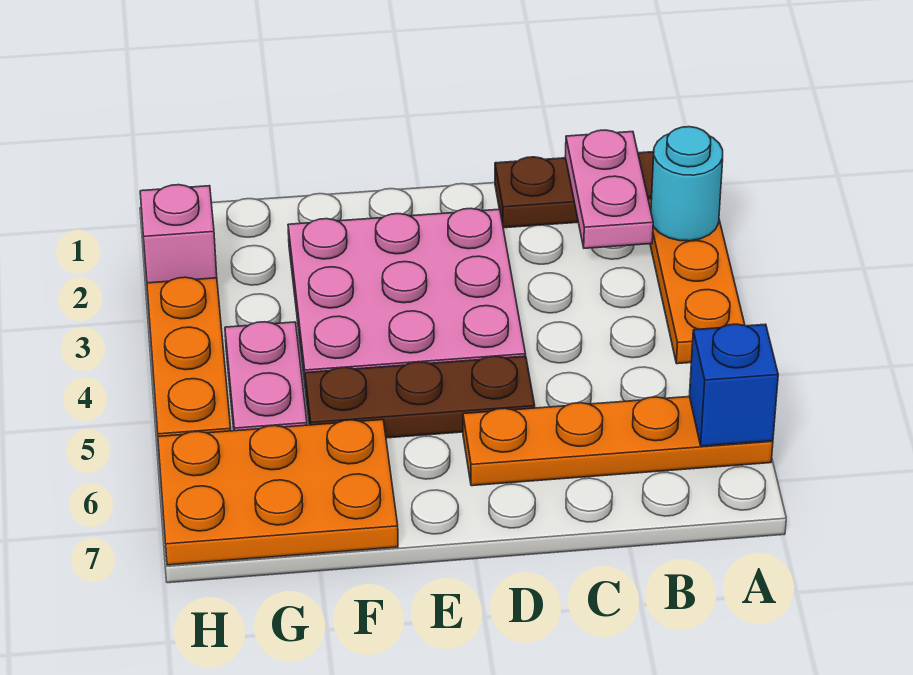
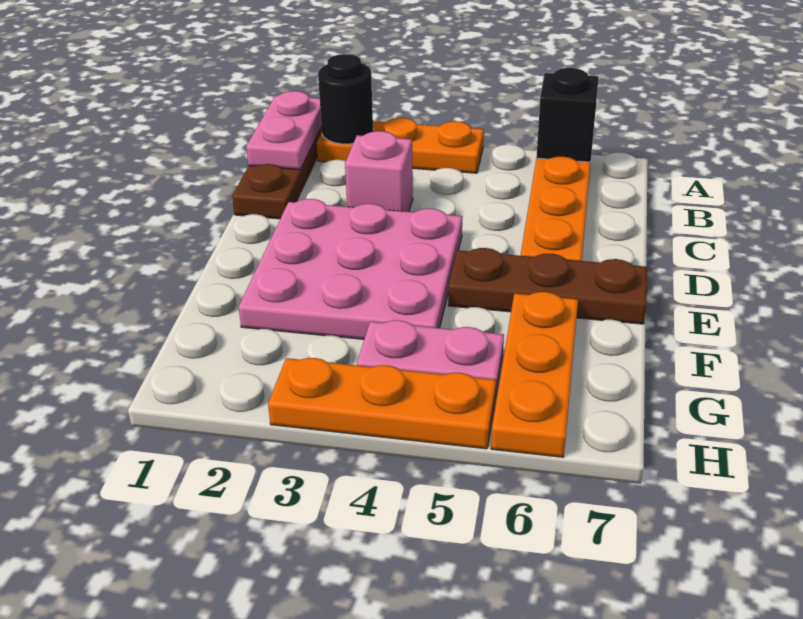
cyan 1x1 round brick [651,127,723,241] -> black 1x1 round brick [318,54,373,144]
blue 1x1 brick [689,324,778,446] -> black 1x1 brick [536,68,599,162]
pink 1x2 plate [565,130,653,248] -> pink 1x2 plate turned to [246,91,321,170]
brown 1x3 plate [305,356,535,438] -> brown 1x3 plate turned to [448,248,647,324]
orange 2x3 plate [158,420,398,565] -> orange 1x3 plate [491,292,578,457]
pink 1x1 brick [140,185,217,283] -> pink 1x1 brick moved to [345,131,413,212]

